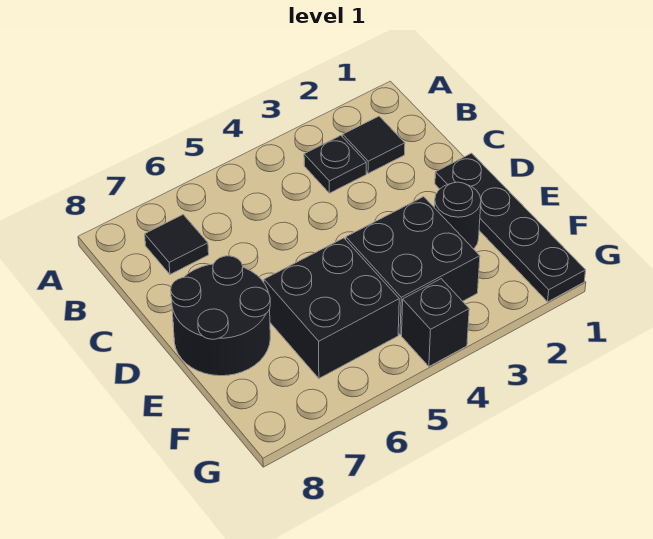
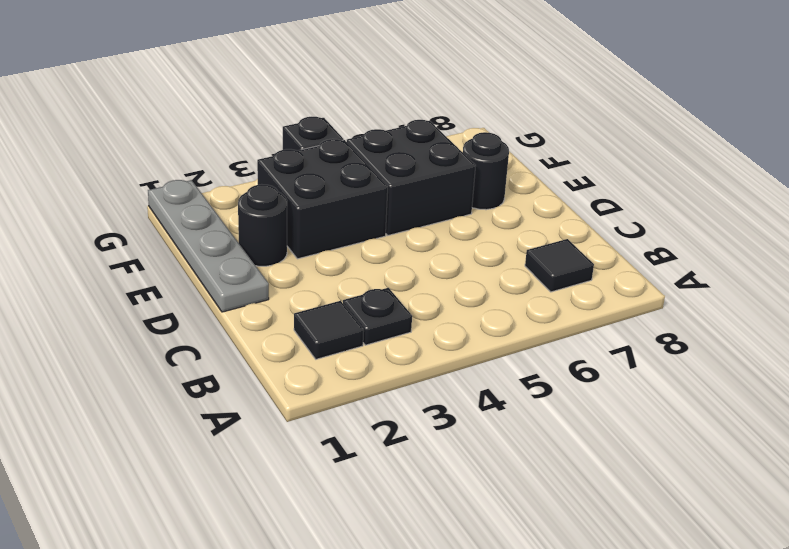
black 1x4 plate [435,153,586,302] -> grey 1x4 plate [148,180,269,312]
black 2x2 round brick [171,256,270,376] -> black 1x1 round brick [463,132,509,210]

